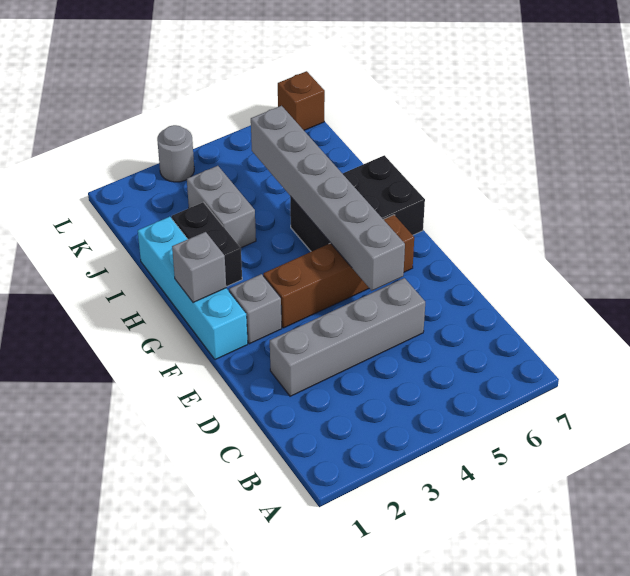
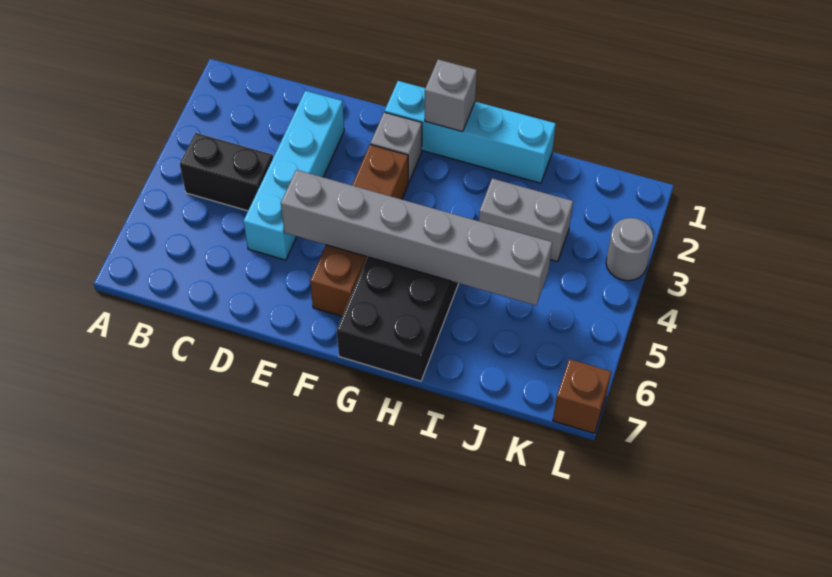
grey 1x4 brick [270,278,425,396] -> cyan 1x4 brick [243,91,344,260]
black 1x2 brick [172,202,242,287] -> black 1x2 brick moved to [180,133,273,211]

